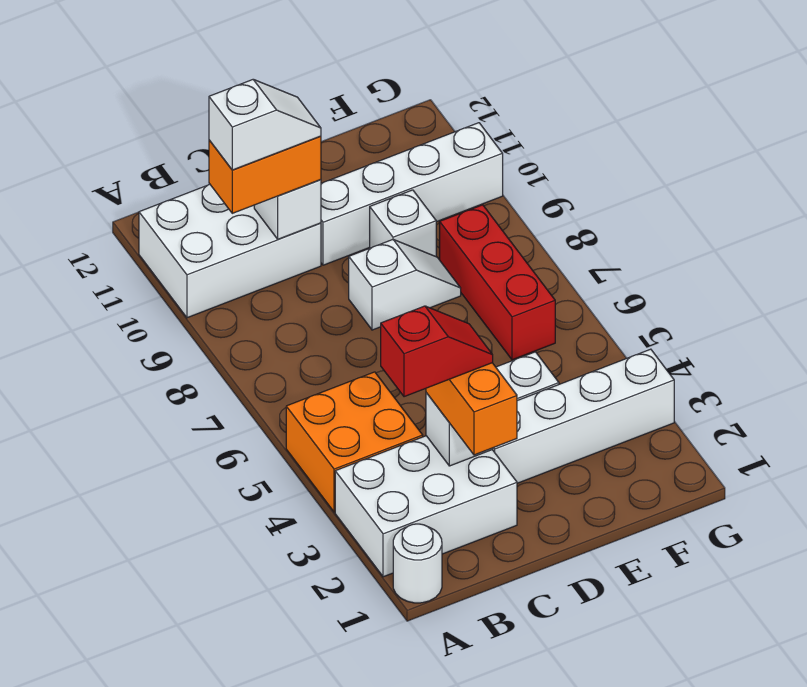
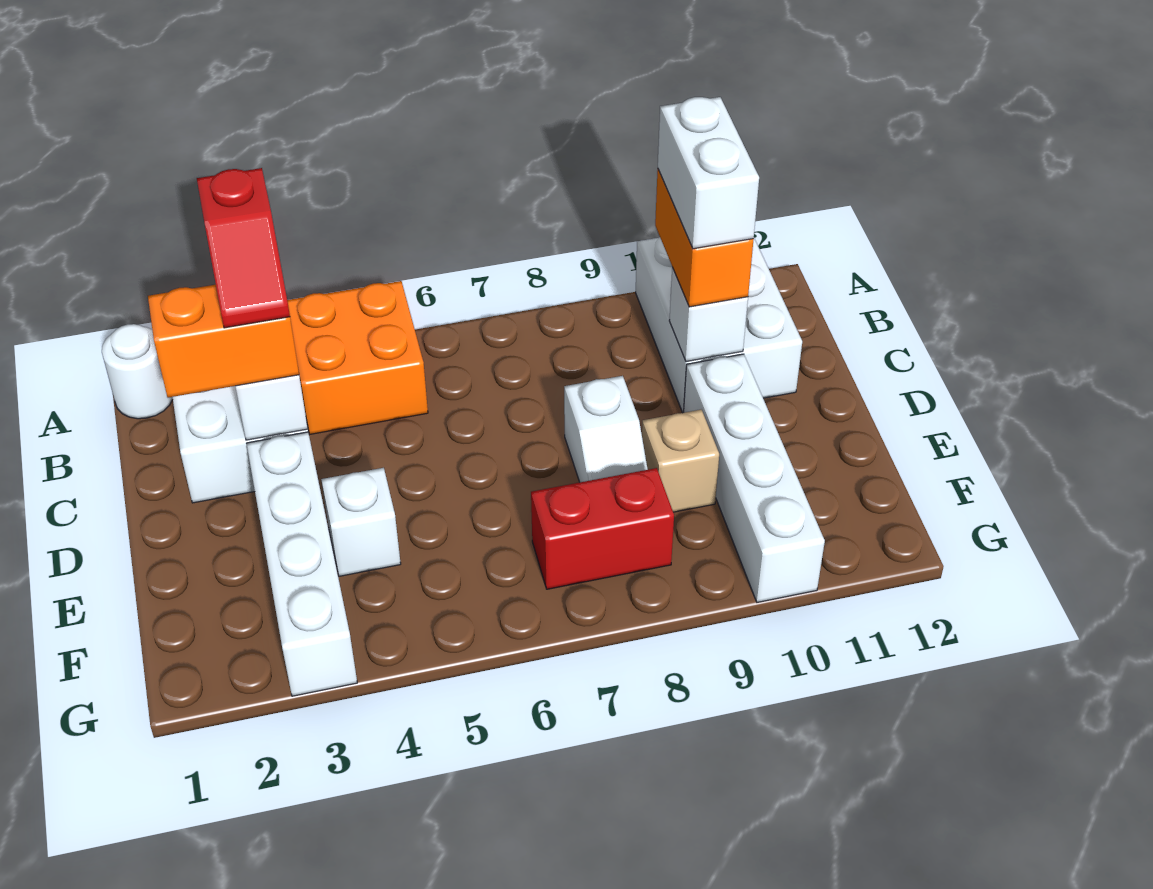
white 1x2 slope [209,80,321,170] -> white 1x2 brick [658,97,759,249]
white 1x1 brick [370,190,436,256] -> tan 1x1 brick [642,410,719,512]
red 1x3 brick [440,205,555,360] -> red 1x2 brick [531,468,674,589]

